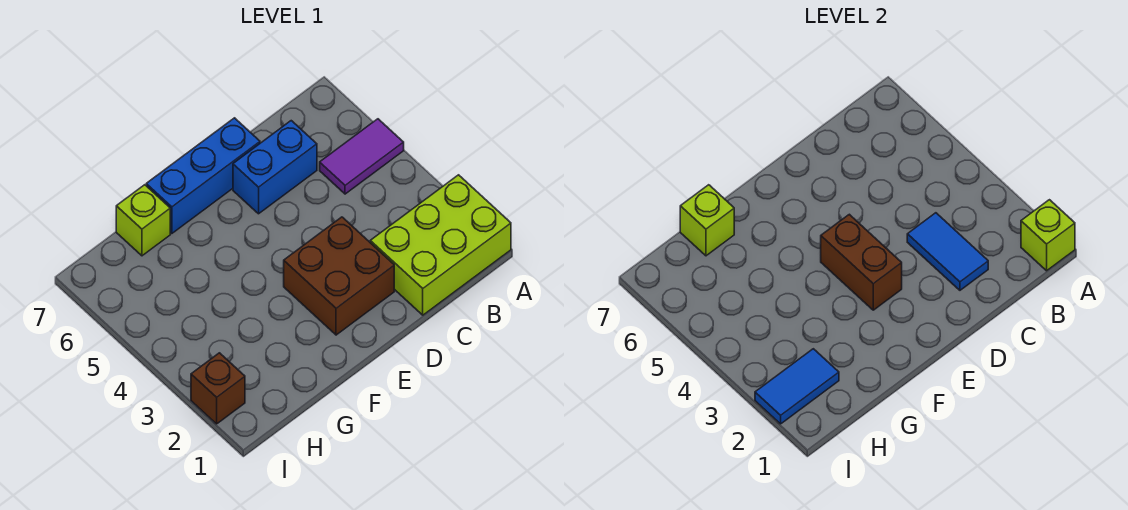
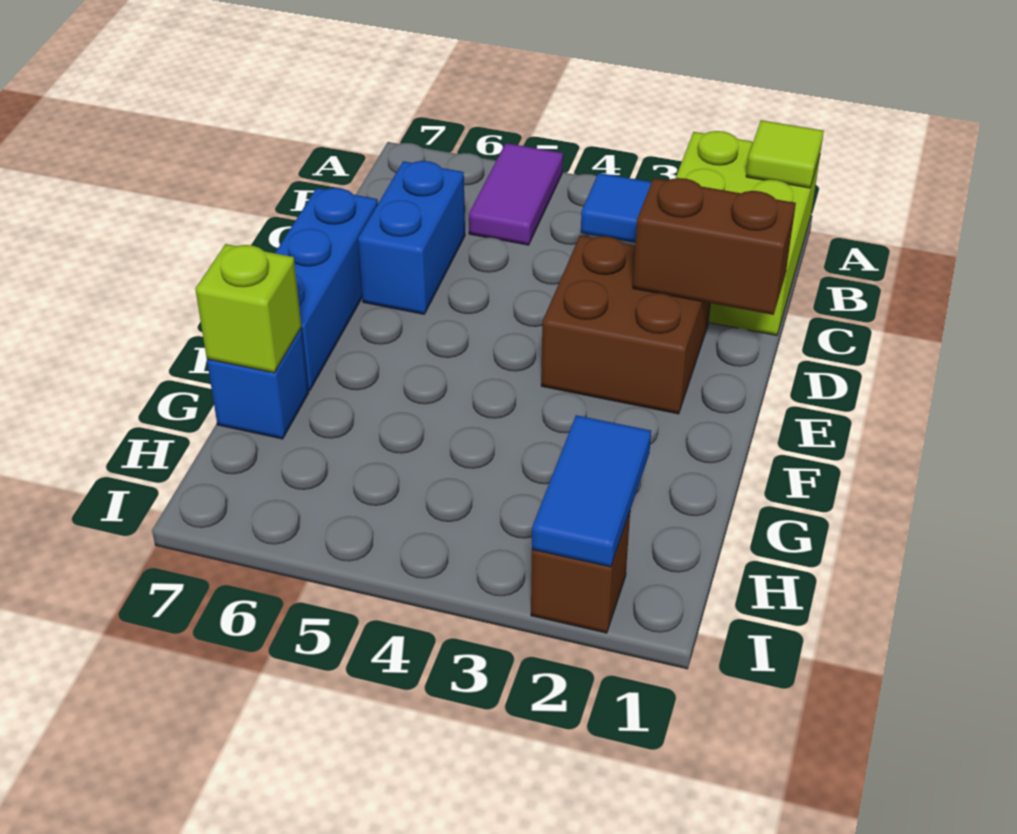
lime 1x1 brick [1021,200,1075,271] -> lime 1x1 tile [746,120,824,188]
brown 1x2 brick [821,214,902,310] -> brown 1x2 brick moved to [633,178,796,315]
lime 1x1 brick [116,185,170,256] -> blue 1x1 brick [207,328,309,439]

